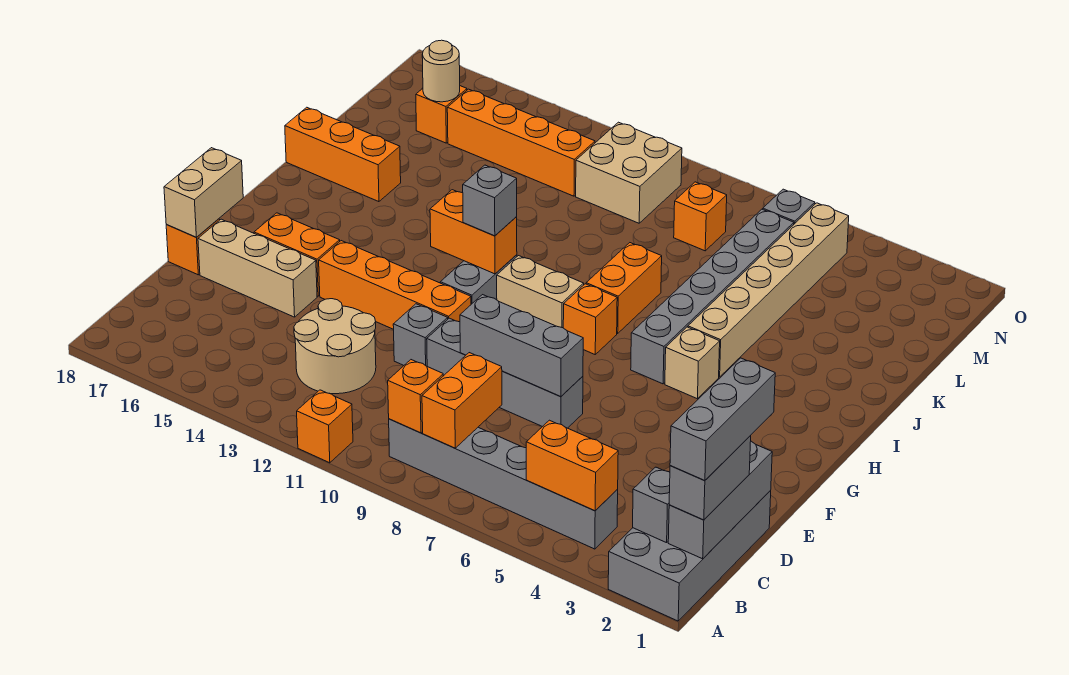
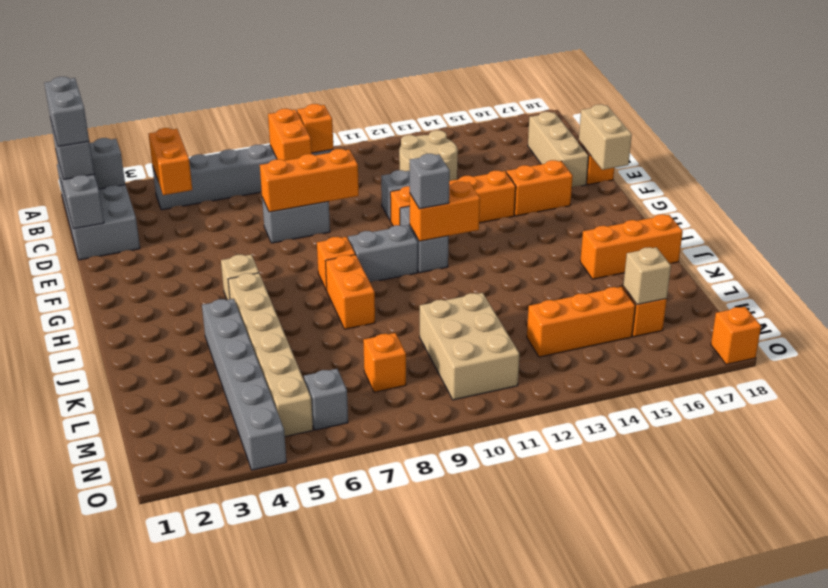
orange 1x1 brick [297,390,353,463] -> orange 1x1 brick moved to [711,307,761,365]
grey 1x3 brick [670,358,775,480] -> grey 1x2 brick [44,77,89,147]
orange 1x2 brick [526,420,618,511] -> orange 1x2 brick turned to [149,128,192,195]
grey 1x4 brick [427,318,583,428] -> grey 1x2 brick [262,198,330,243]
grey 1x3 brick [460,295,583,396] -> orange 1x3 brick [260,149,359,212]
tan 1x3 brick [198,219,317,317] -> tan 1x3 brick turned to [528,112,589,187]
grey 1x6 brick [631,209,794,384] -> grey 1x6 brick moved to [202,299,286,470]
tan 1x2 brick [497,256,584,328] -> grey 1x2 brick [348,225,418,282]
tan 2x2 brick [576,122,682,223] -> tan 2x3 brick [419,293,519,400]
orange 1x4 brick [447,89,595,196] -> orange 1x3 brick [527,287,635,357]
tan 1x1 round brick [422,40,460,102] -> tan 1x1 brick [623,247,671,305]

